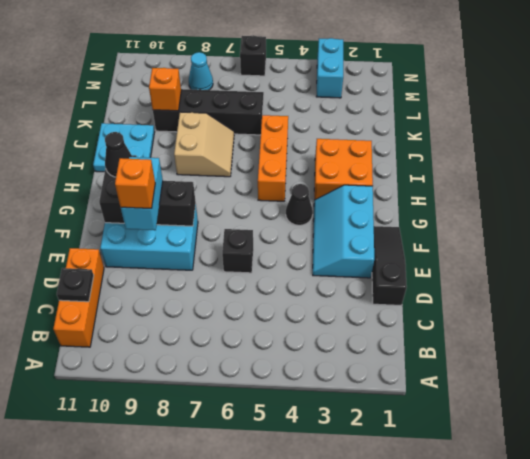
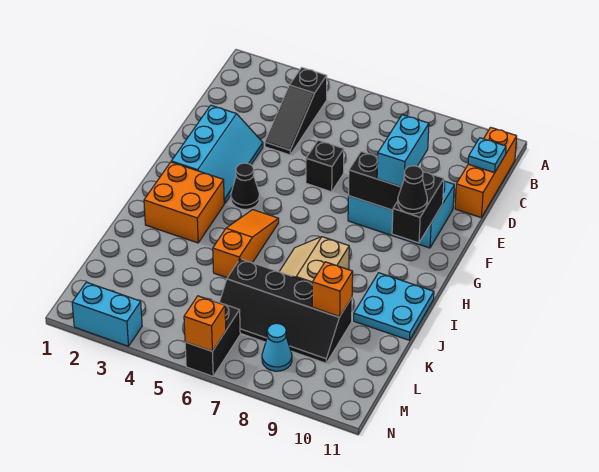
black 1x1 plate [57,268,94,302] -> cyan 1x1 plate [468,138,506,173]
black 1x3 slope [372,226,407,305] -> black 1x3 slope moved to [265,67,327,155]
orange 1x1 brick [115,158,155,209] -> orange 1x1 brick moved to [184,296,226,351]
orange 1x3 brick [258,115,288,201] -> orange 1x3 slope [213,210,279,278]
cyan 1x2 brick [316,38,343,98] -> cyan 1x2 brick turned to [72,282,142,346]
black 1x1 brick [240,35,266,76] -> black 1x2 brick [185,300,240,376]

